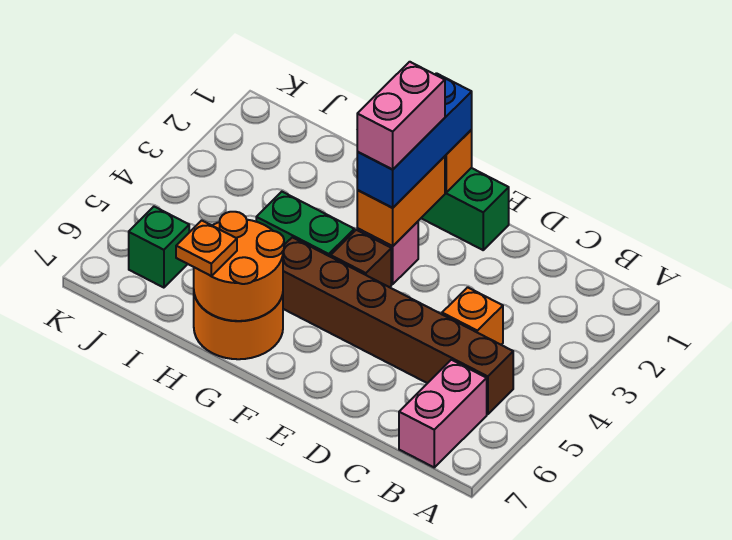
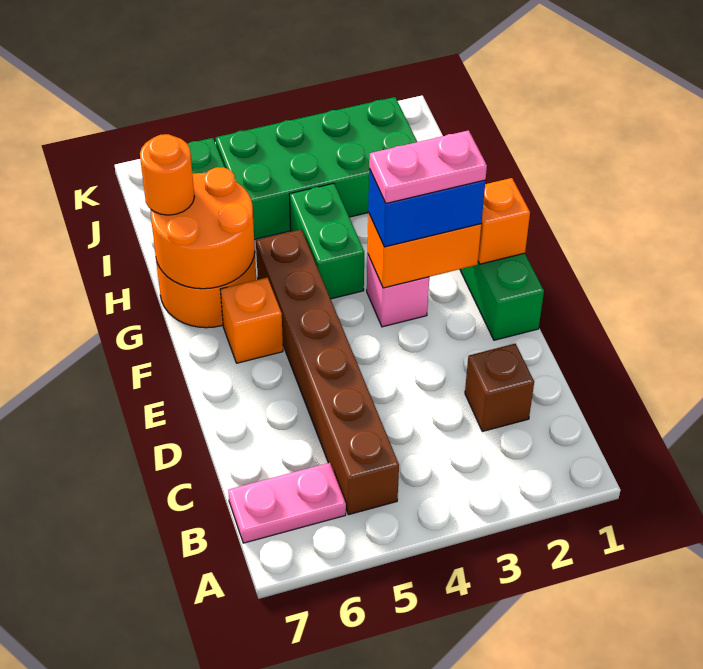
pink 1x2 brick [399,360,487,467] -> pink 1x2 plate [228,463,346,543]
orange 1x1 brick [442,287,503,345] -> orange 1x1 brick moved to [220,278,283,363]
blue 1x3 brick [357,73,472,208] -> blue 1x2 brick [368,169,485,247]
pink 1x2 brick [357,62,445,170] -> pink 1x2 plate [369,130,487,203]
brown 1x1 brick [331,230,391,287] -> brown 1x1 brick moved to [465,344,534,431]
orange 1x1 plate [176,220,237,276] -> orange 1x1 round brick [140,134,194,215]
none -> green 2x4 brick [216,97,417,240]

